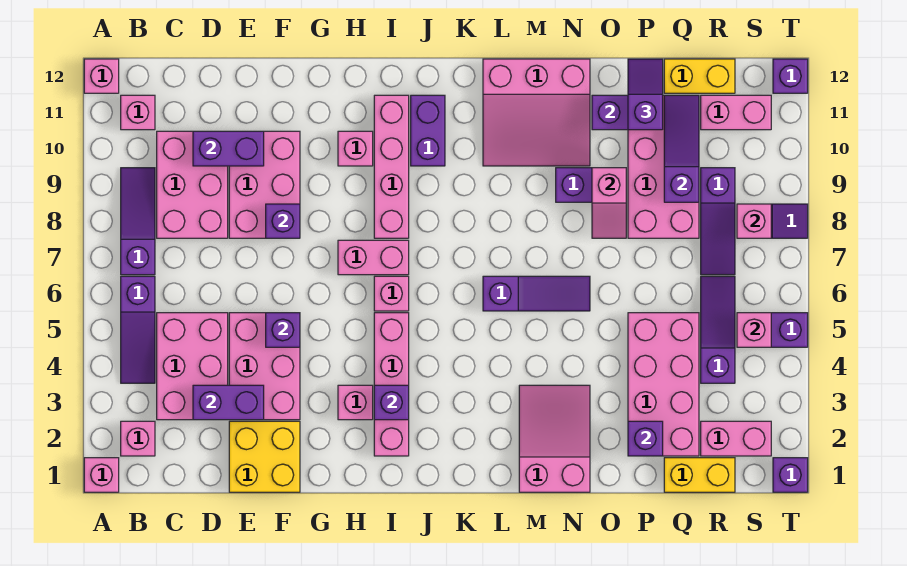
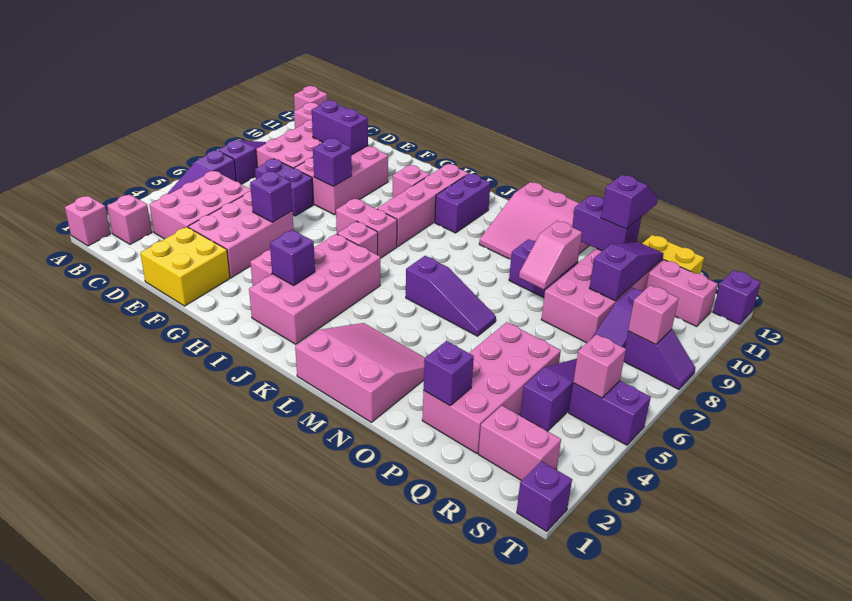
purple 1x2 brick [193,385,264,420] -> purple 1x2 brick moved to [255,159,314,216]
pink 1x4 brick [374,313,409,456] -> pink 2x4 brick [249,234,380,344]
pink 2x3 slope [519,385,590,492] -> pink 3x3 slope [295,323,425,422]
yellow 1x2 brick [664,458,735,492] -> none

